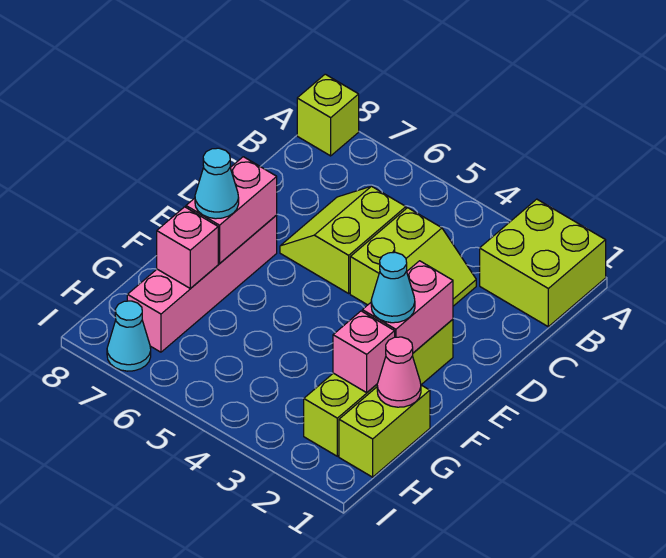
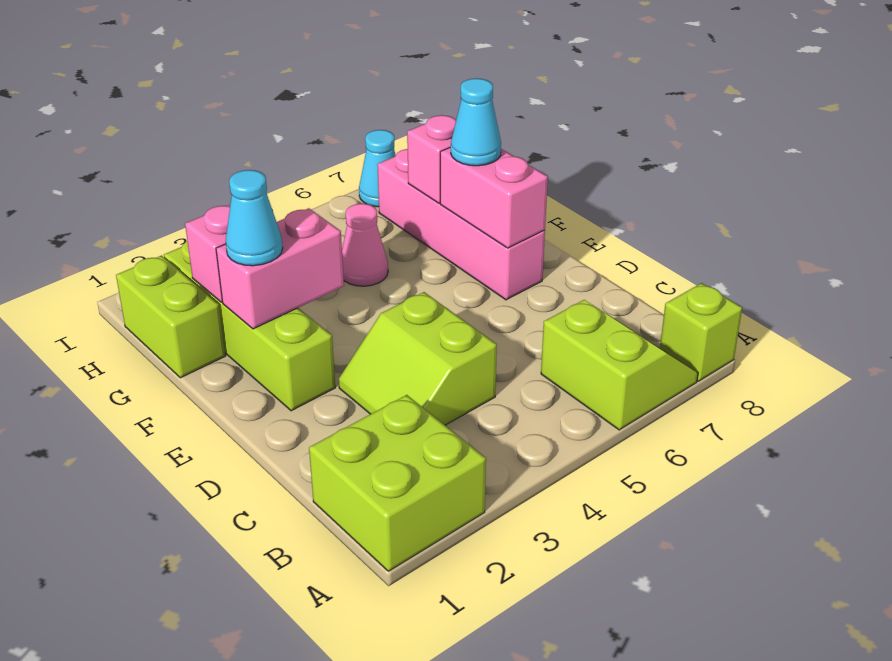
lime 2x2 slope [280,186,406,293] -> lime 2x2 slope moved to [541,300,698,430]
pink 1x2 brick [362,261,453,353] -> pink 1x2 brick turned to [216,208,344,329]
pink 1x1 cone [377,337,421,407] -> pink 1x1 cone moved to [342,204,388,286]

